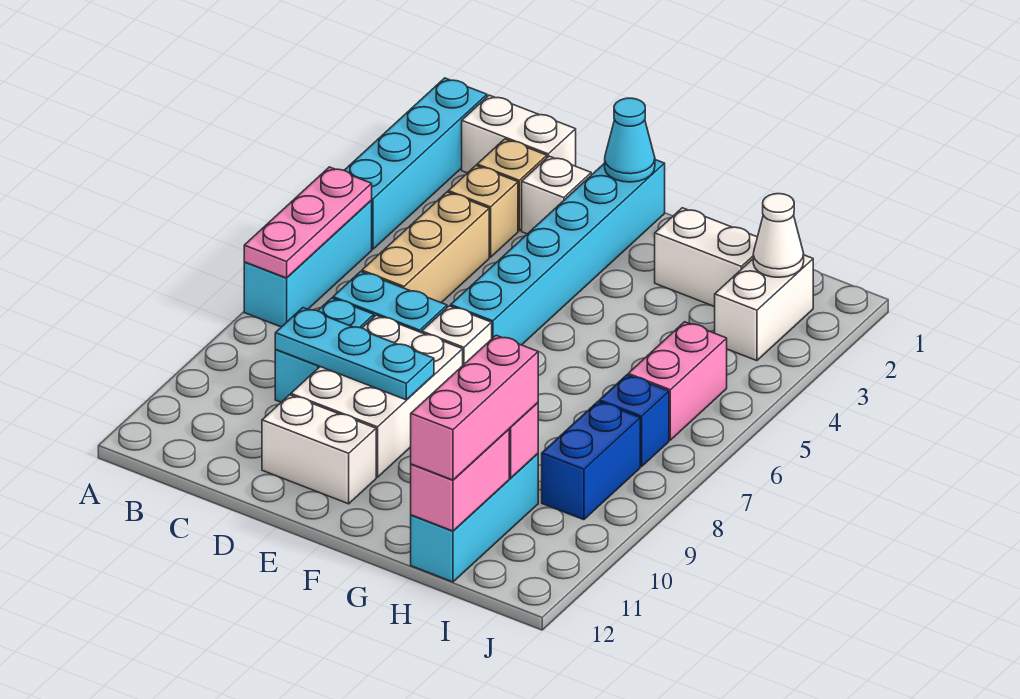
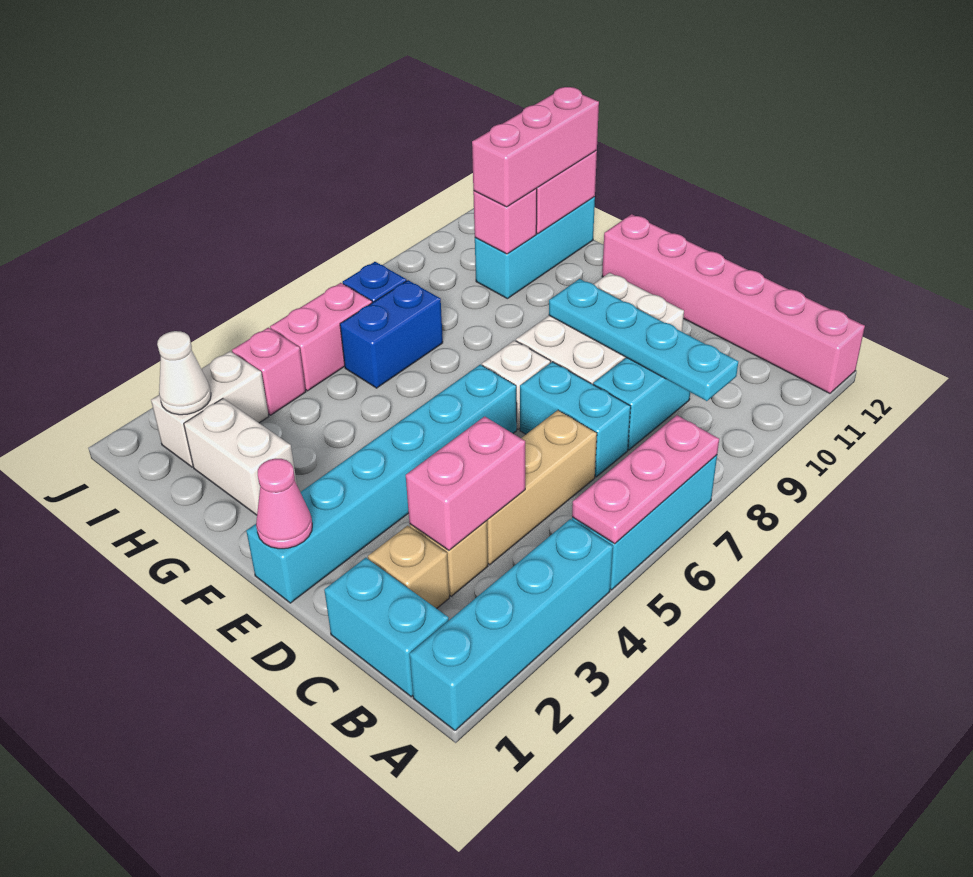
none -> pink 1x6 brick [602,214,865,393]
white 1x2 brick [462,95,576,173] -> cyan 1x2 brick [324,558,449,697]
none -> pink 1x2 brick [406,416,525,550]
cyan 1x3 plate [275,308,434,400] -> cyan 1x4 plate [549,279,738,401]
white 1x1 brick [522,156,591,234] -> none
white 1x2 brick [262,395,376,504] -> none
cyan 1x1 cone [605,98,655,182] -> pink 1x1 cone [256,459,312,549]
none -> pink 1x1 brick [232,328,306,415]
blue 1x2 brick [542,401,640,520] -> blue 1x2 brick moved to [340,280,443,388]

